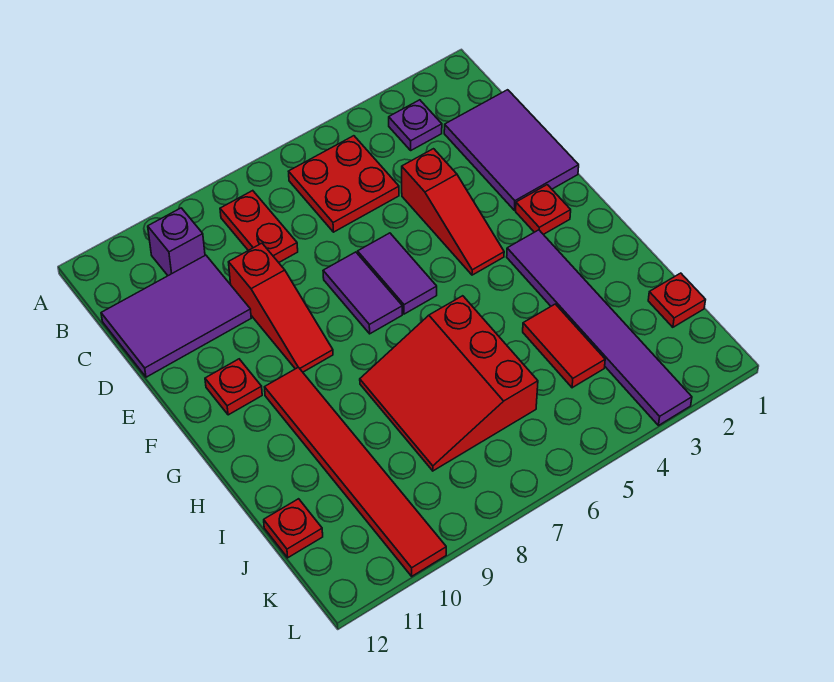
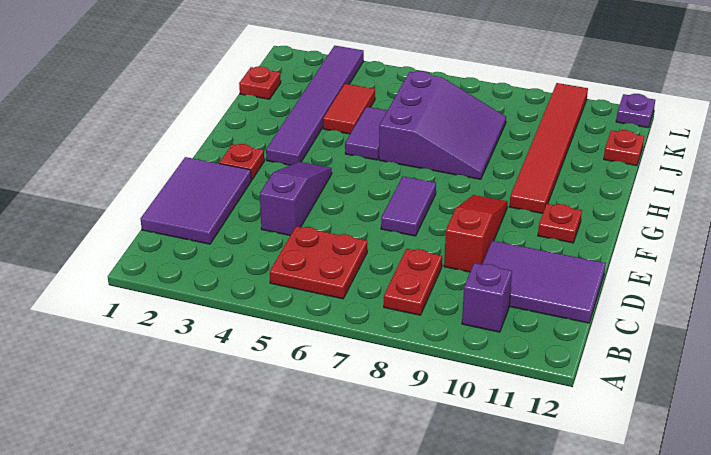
purple 1x1 plate [389,100,442,150] -> purple 1x1 plate moved to [616,94,655,128]
red 1x3 slope [402,149,504,275] -> purple 1x3 slope [260,162,332,235]
purple 1x2 tile [358,233,437,314] -> purple 1x2 tile moved to [345,107,387,160]
red 3x3 slope [360,296,538,471] -> purple 3x3 slope [379,71,506,179]

